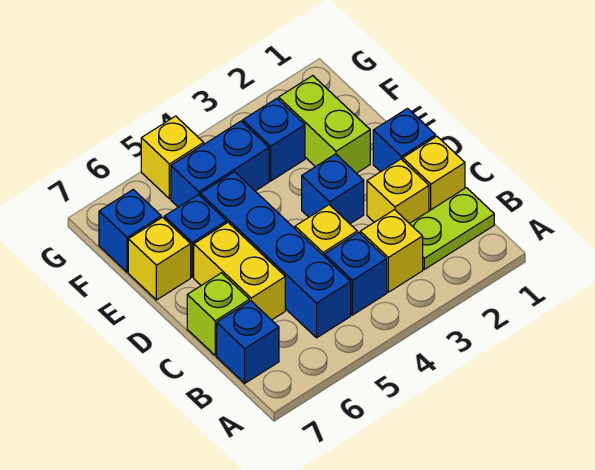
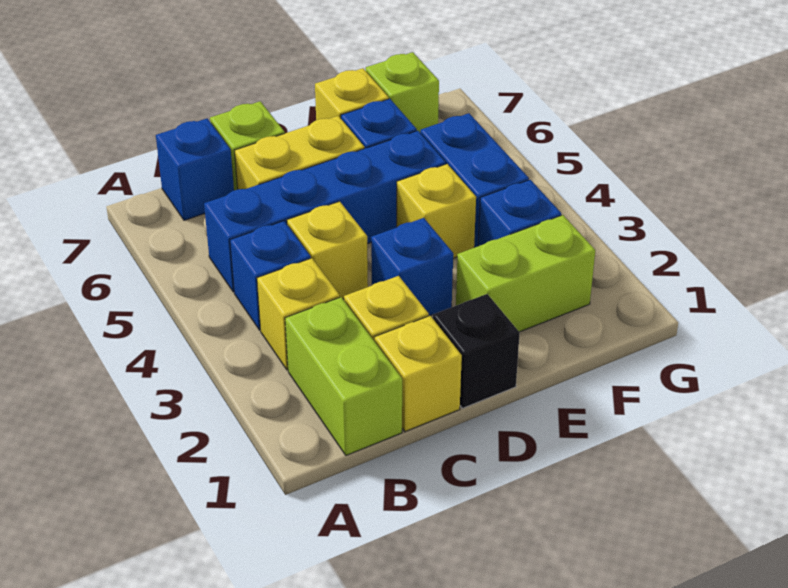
lime 1x2 plate [410,188,494,269] -> lime 1x2 brick [285,297,402,455]
blue 1x1 brick [373,109,436,172] -> black 1x1 brick [433,294,520,408]
blue 1x1 brick [99,190,161,272] -> lime 1x1 brick [366,52,439,132]
yellow 1x1 brick [141,116,204,199] -> yellow 1x1 brick moved to [397,164,476,258]

